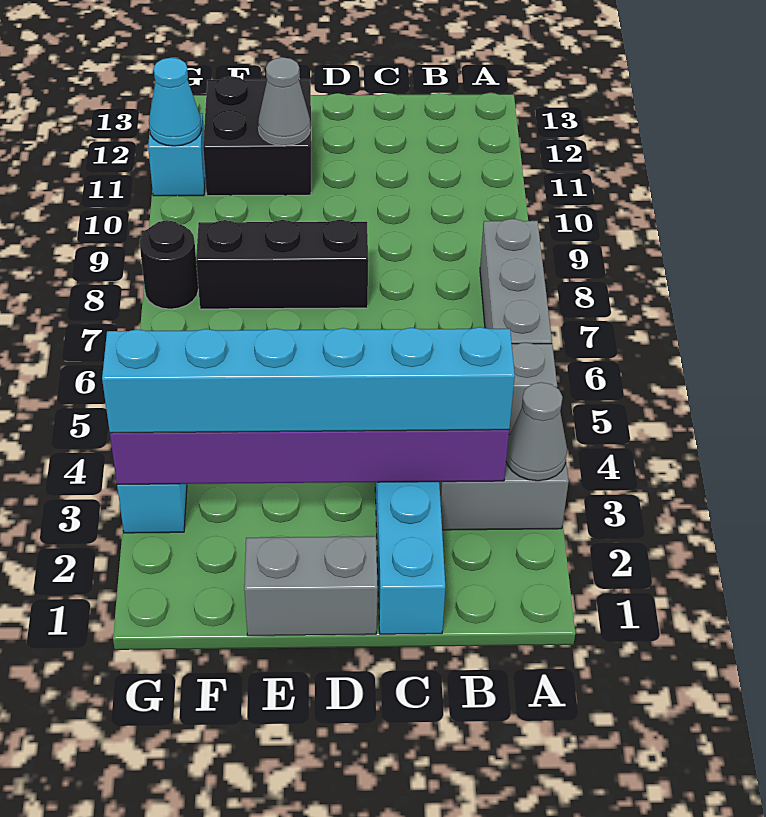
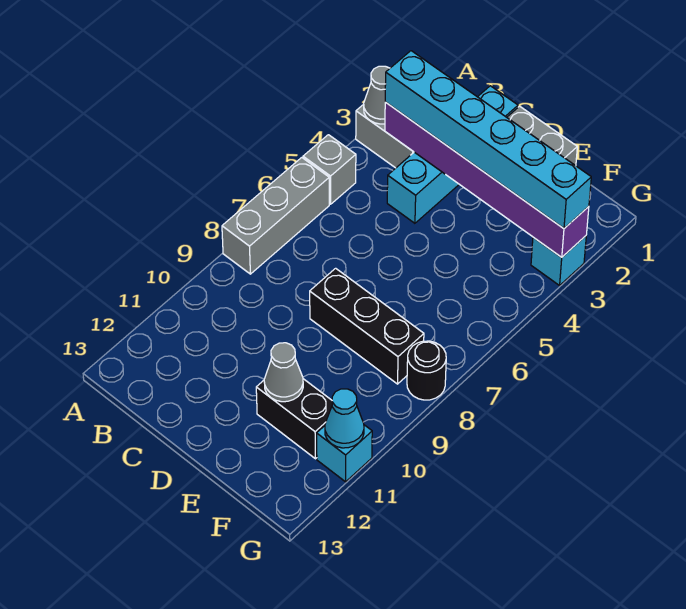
black 2x2 brick [203,76,311,196] -> black 1x2 brick [256,379,332,459]

